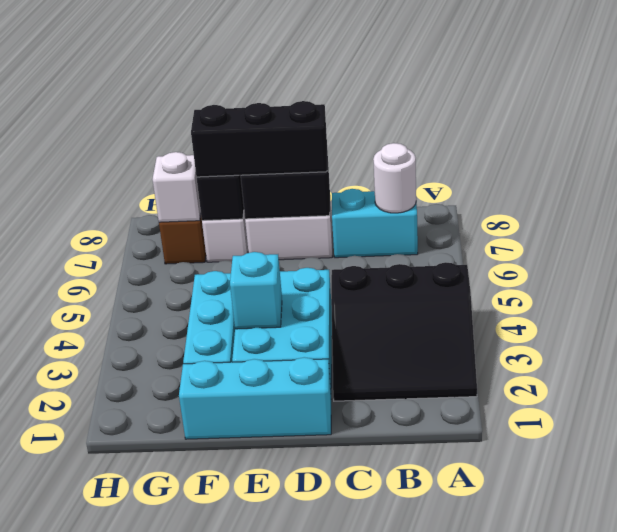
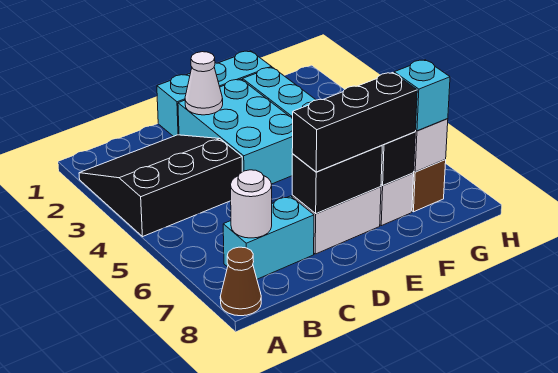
none -> brown 1x1 cone [220,247,261,316]
none -> white 1x1 cone [185,52,223,115]
cyan 1x1 brick [230,252,282,329] -> cyan 1x1 brick moved to [394,60,450,131]

